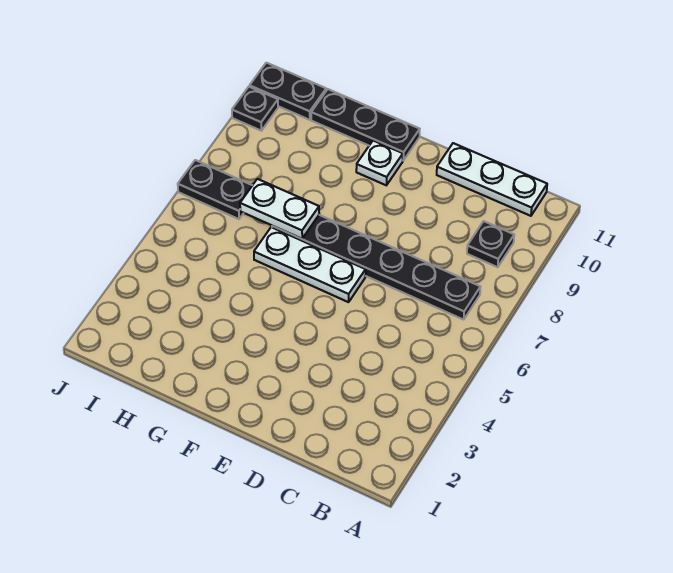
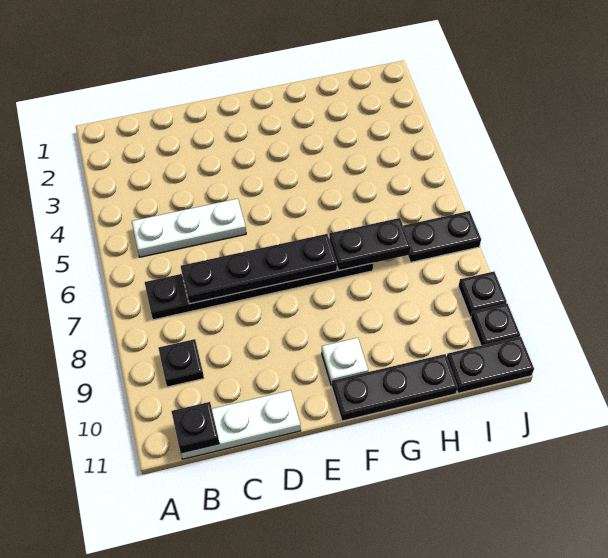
none -> black 1x1 plate [171,402,219,453]
none -> black 1x4 plate [181,234,337,304]
white 1x3 plate [254,227,366,302] -> white 1x3 plate moved to [132,199,246,257]
white 1x2 plate [240,179,319,239] -> black 1x2 plate [329,218,411,270]
none -> black 1x1 plate [458,272,507,317]

